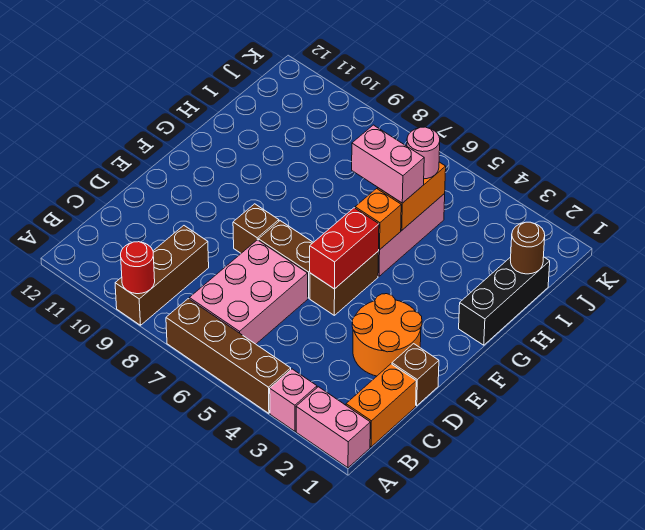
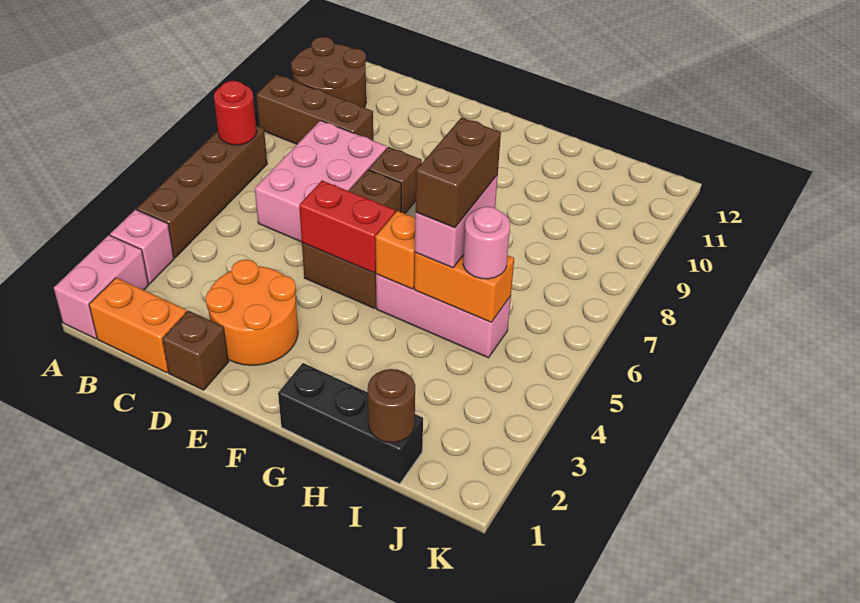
red 1x1 round brick [121,242,155,294] -> red 1x1 round brick moved to [214,81,257,145]
none -> brown 2x2 round brick [291,37,366,108]
pink 2x3 brick [189,240,308,344] -> pink 2x3 brick turned to [255,120,387,242]
none -> brown 1x2 brick [416,118,501,228]

